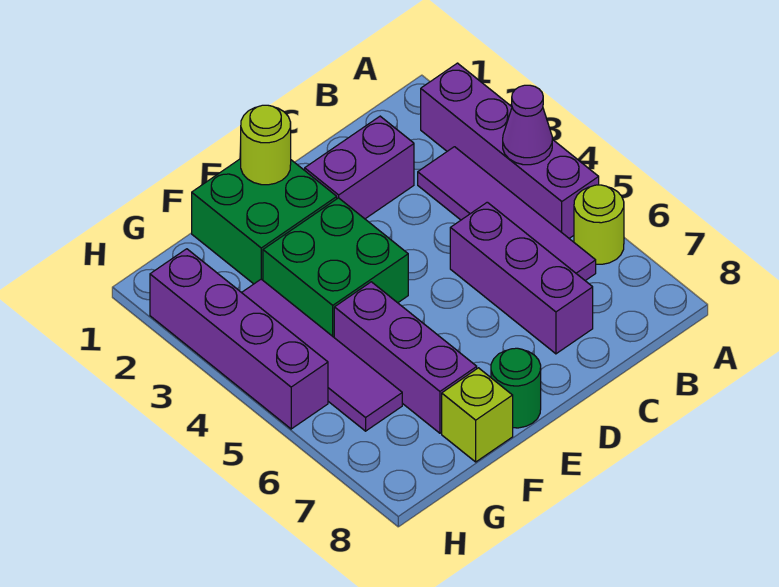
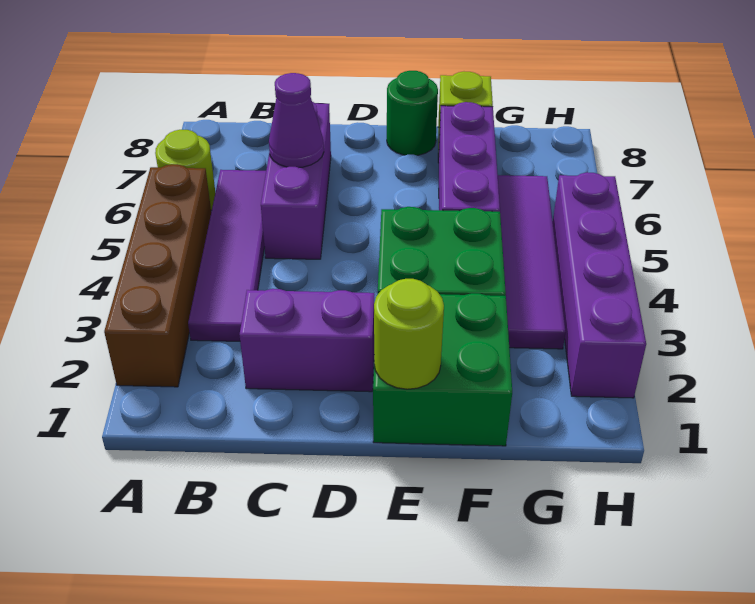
purple 1x4 brick [421,63,599,238] -> brown 1x4 brick [104,164,211,387]
purple 1x1 cone [503,85,552,165] -> purple 1x1 cone moved to [269,73,324,167]

